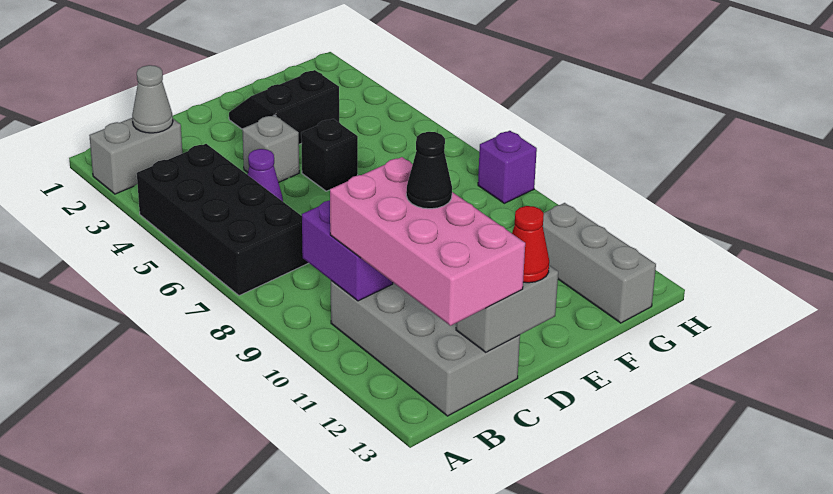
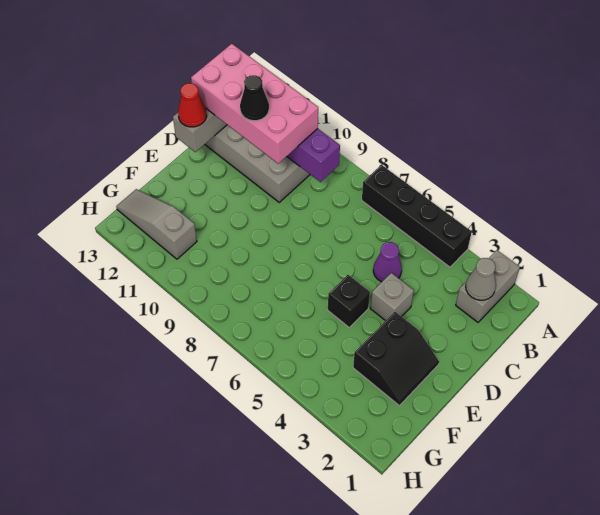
black 2x4 brick [137,144,308,296] -> black 1x4 brick [362,165,472,267]
grey 1x3 brick [543,203,656,323] -> grey 1x3 slope [116,189,197,259]
purple 1x1 brick [478,131,537,203] -> none

